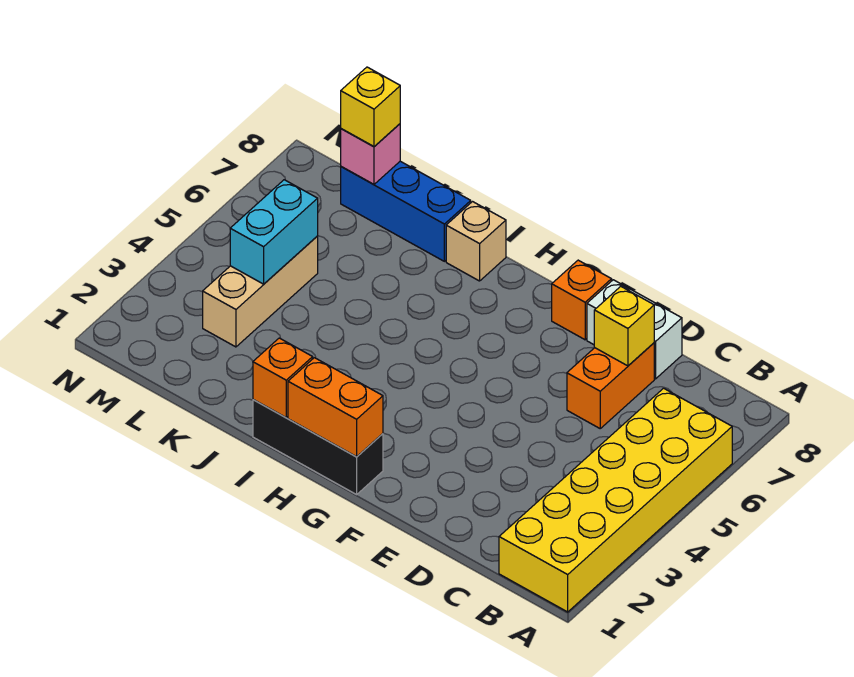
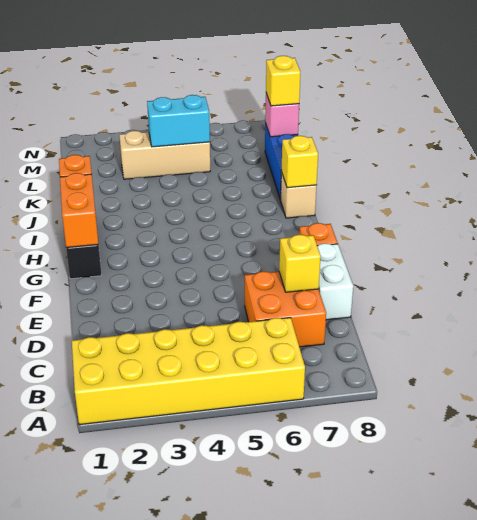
orange 1x2 brick [567,343,654,428] -> orange 2x2 brick [245,271,326,347]
none -> yellow 1x1 brick [281,136,318,188]

